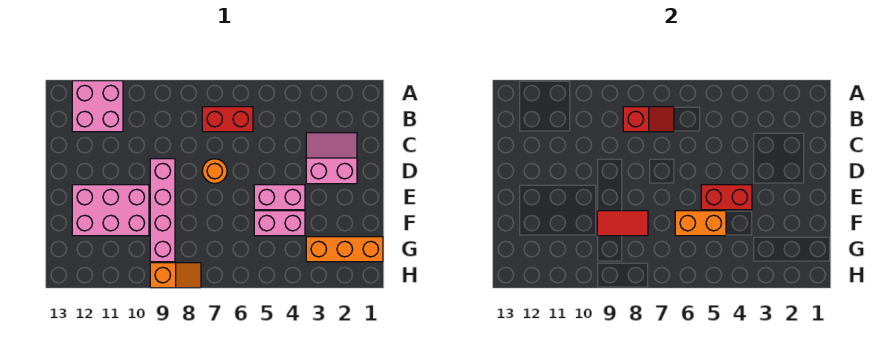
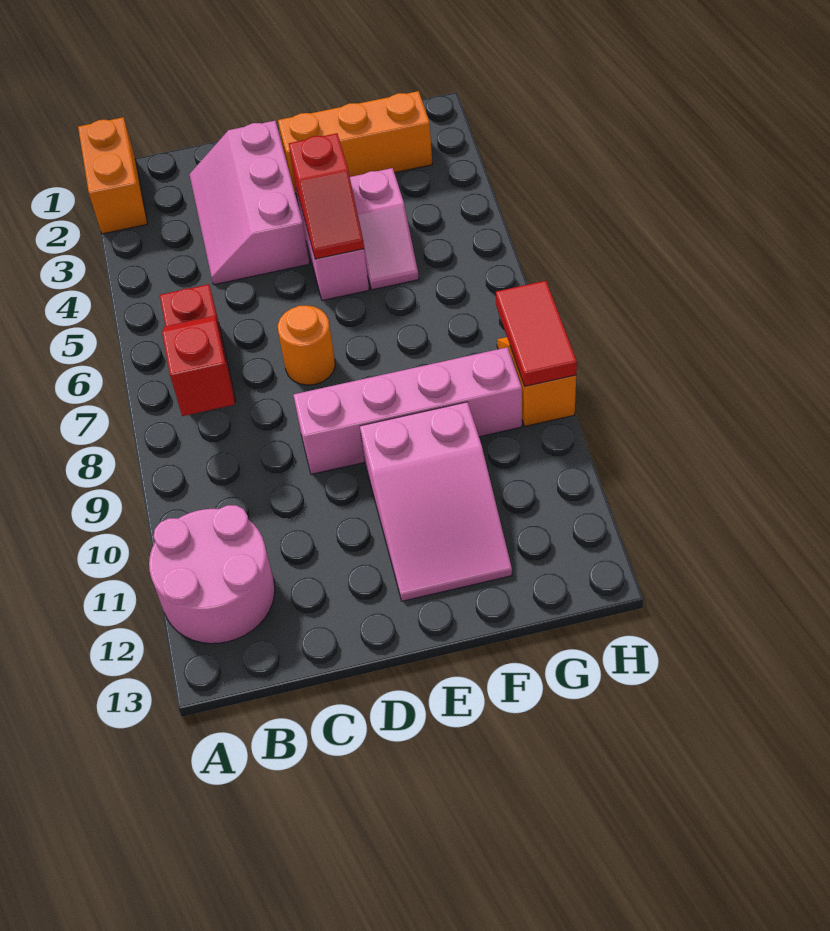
pink 2x2 brick [72,81,123,132] -> pink 2x2 round brick [149,505,275,644]
pink 2x2 slope [306,133,357,184] -> pink 2x3 slope [189,121,309,285]
red 1x2 brick [701,185,752,210] -> red 1x2 slope [289,133,364,259]
pink 2x3 brick [72,185,149,236] -> pink 2x3 slope [360,402,512,601]
pink 1x2 brick [254,211,305,236] -> pink 1x2 slope [350,168,419,290]
orange 1x2 brick [675,211,726,236] -> orange 1x2 brick moved to [78,117,147,234]
red 1x2 tile [597,211,648,236] -> red 1x2 tile moved to [496,281,577,387]
orange 1x3 brick [306,237,383,262] -> orange 1x3 brick turned to [278,91,432,193]

